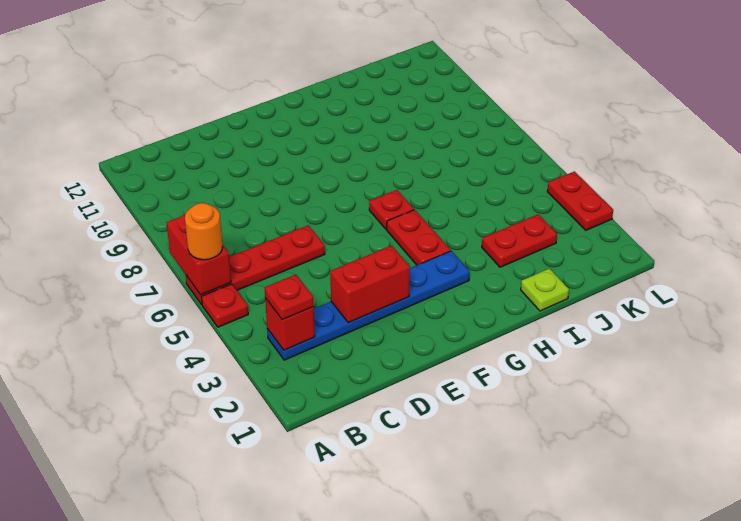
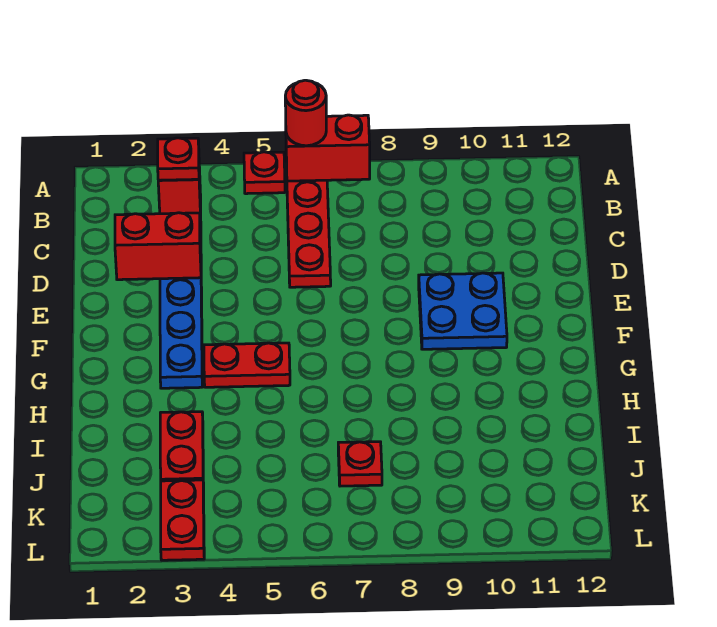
orange 1x1 round brick [185,203,222,260] -> red 1x1 round brick [285,80,326,146]
red 1x2 brick [330,246,410,323] -> red 1x2 brick turned to [115,213,201,280]
none -> blue 2x2 plate [419,273,507,349]
red 1x1 plate [369,190,414,229] -> red 1x1 plate moved to [338,442,382,486]
lime 1x1 plate [521,268,569,311] -> none
red 1x2 plate [547,171,613,230] -> red 1x2 plate turned to [161,480,204,560]

